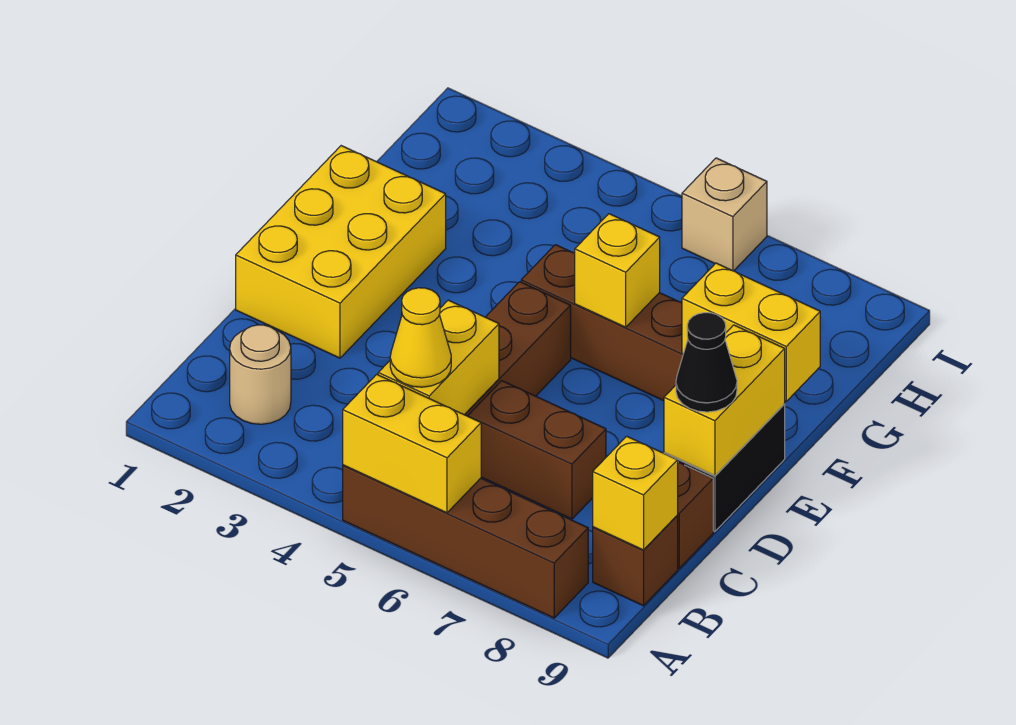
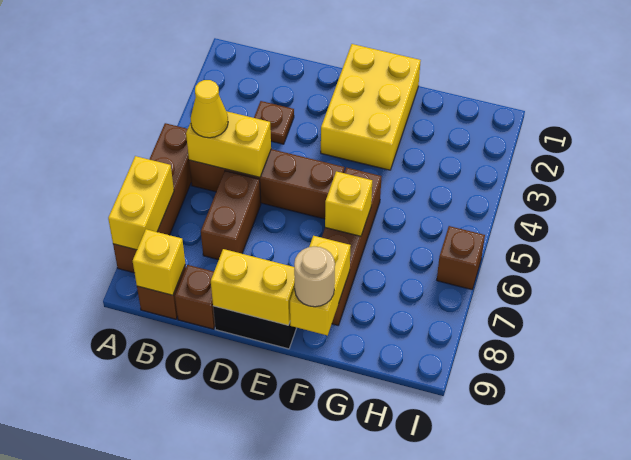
yellow 1x2 brick [343,374,481,513] -> yellow 1x2 brick moved to [108,156,174,250]
tan 1x1 round brick [230,325,291,424] -> tan 1x1 round brick moved to [294,246,335,307]
none -> brown 1x1 plate [254,101,294,144]
yellow 2x3 brick [236,146,446,358] -> yellow 2x3 brick turned to [321,44,421,170]
black 1x1 cone [676,313,737,412] -> none
tan 1x1 brick [682,158,767,271] -> brown 1x1 brick [437,226,485,290]

